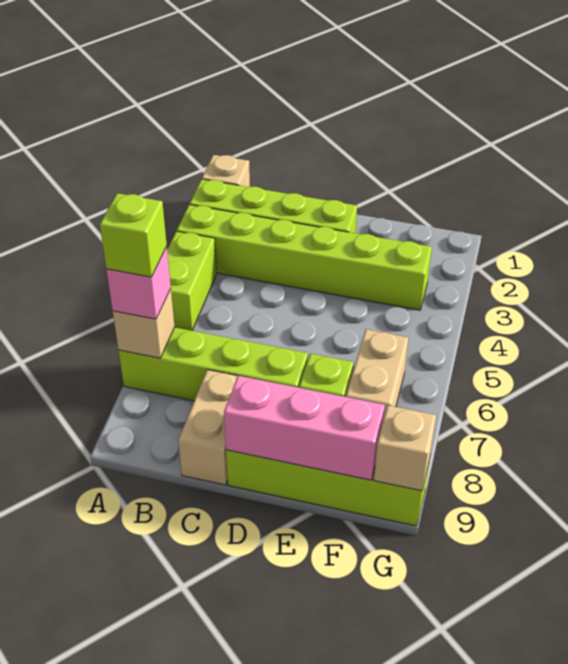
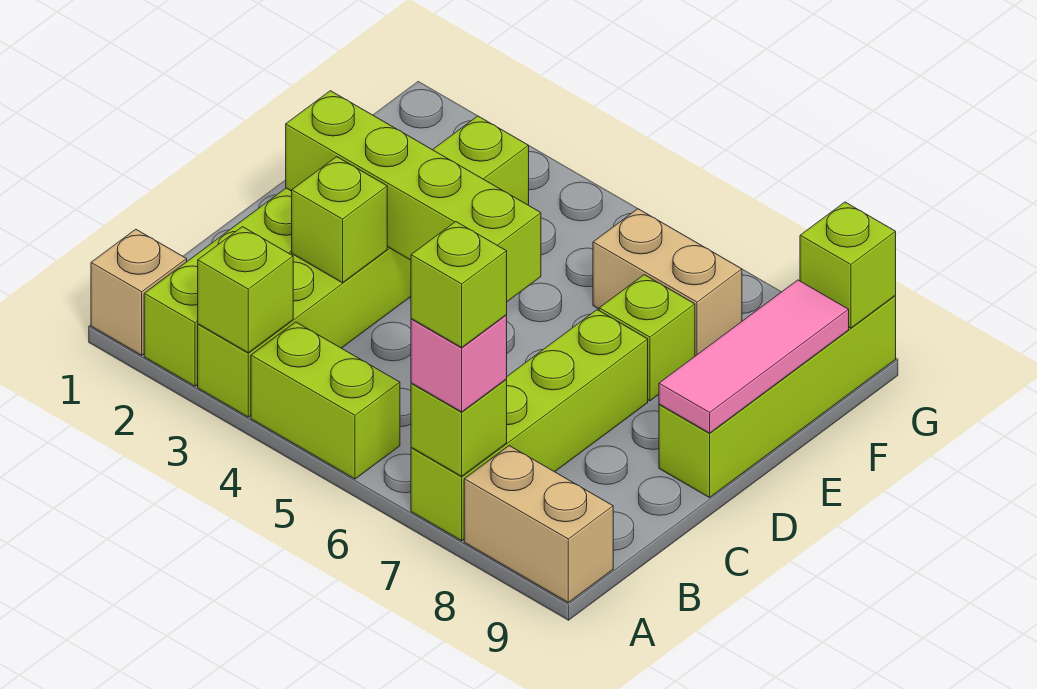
none -> lime 1x1 brick [198,227,293,353]
tan 1x1 brick [113,289,175,358] -> lime 1x1 brick [411,380,507,476]
none -> lime 1x1 brick [292,157,387,283]
tan 1x2 brick [178,370,237,485] -> tan 1x2 brick moved to [464,446,613,603]
none -> lime 1x4 brick [286,91,541,302]
pink 1x3 brick [224,376,385,480] -> pink 1x3 tile [659,280,849,433]
tan 1x1 brick [374,405,436,491] -> lime 1x1 brick [800,202,896,328]

